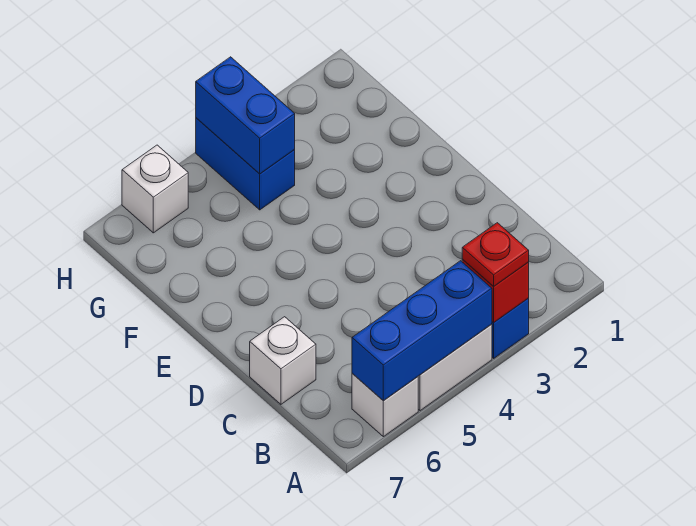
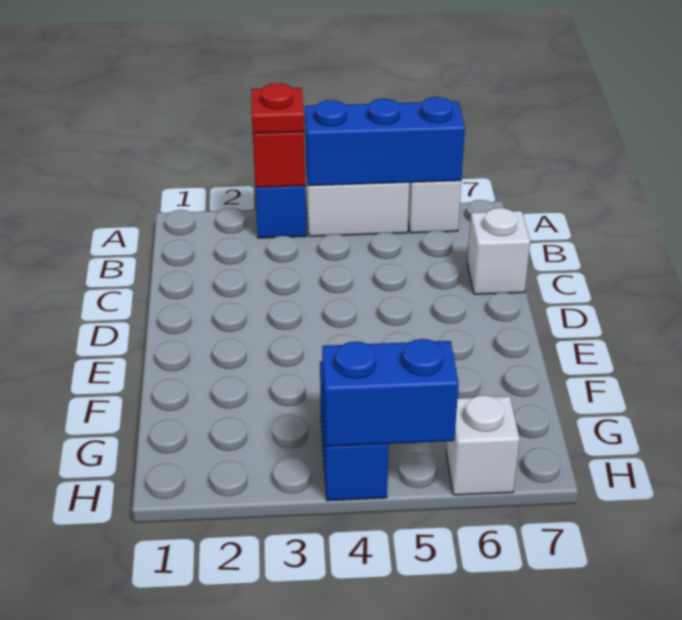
blue 1x2 brick [196,57,295,174] -> blue 1x2 brick turned to [322,339,459,446]

